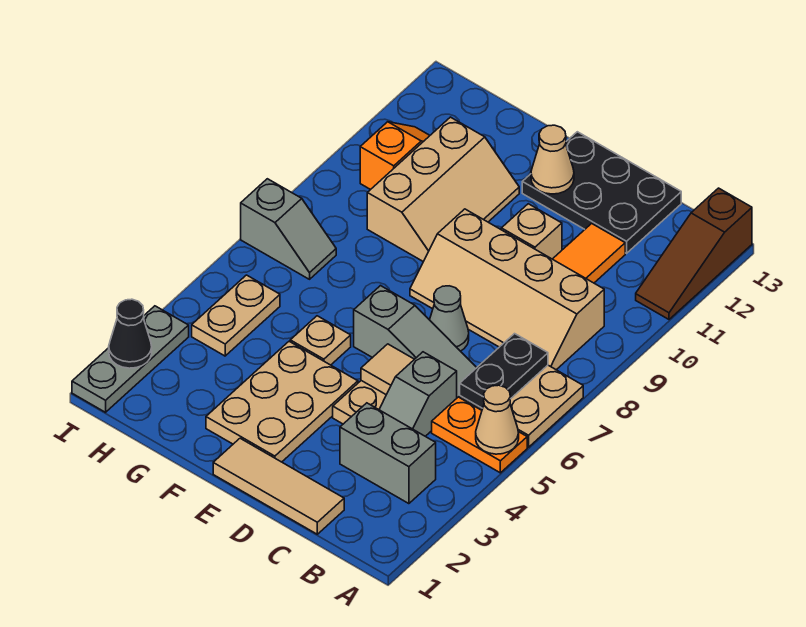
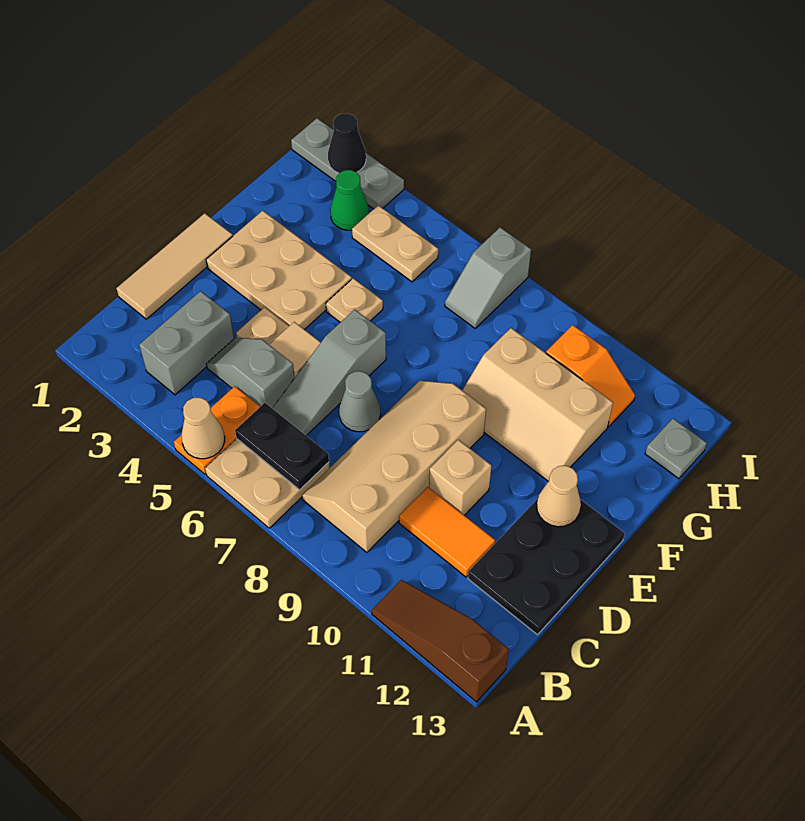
none -> green 1x1 cone [330,170,369,230]
none -> grey 1x1 plate [645,419,707,479]

